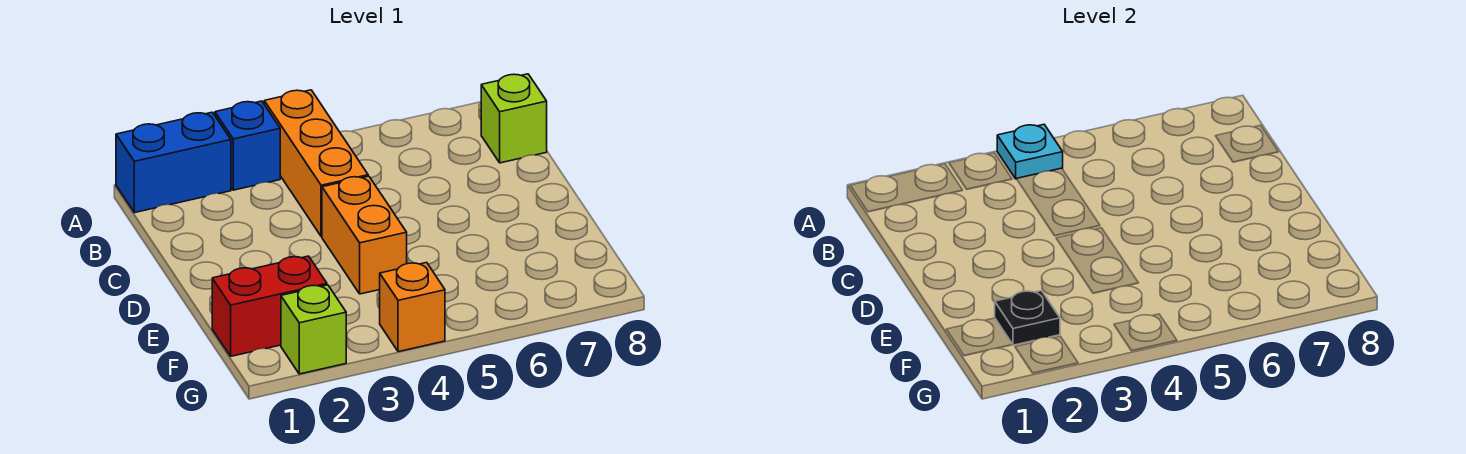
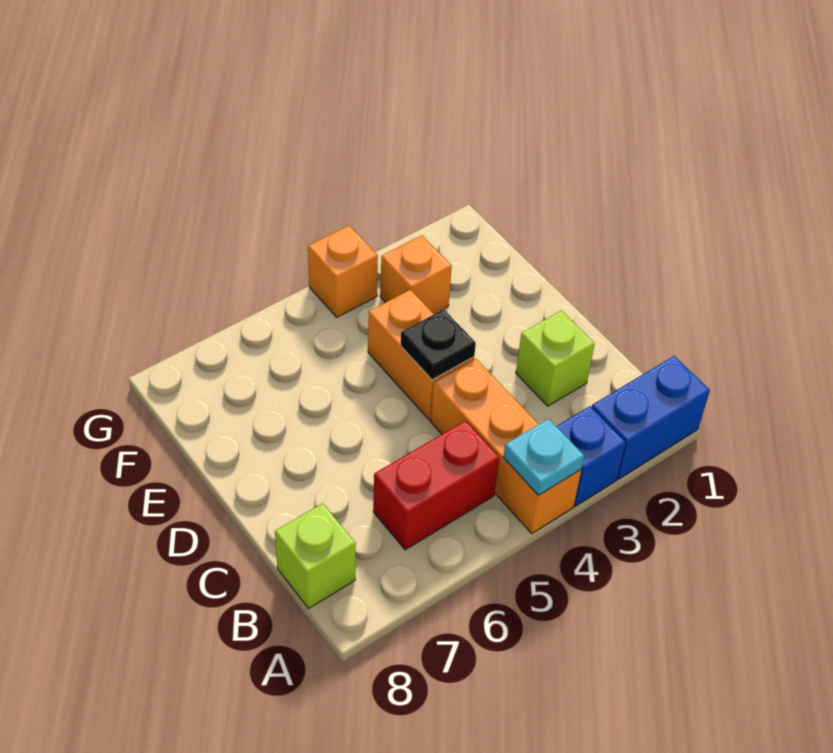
red 1x2 brick [212,256,327,356] -> red 1x2 brick moved to [373,421,499,550]
black 1x1 plate [995,291,1060,345] -> black 1x1 plate moved to [401,309,476,380]
none -> orange 1x1 brick [380,235,452,314]
lime 1x1 brick [281,285,346,374] -> lime 1x1 brick moved to [516,311,595,406]

